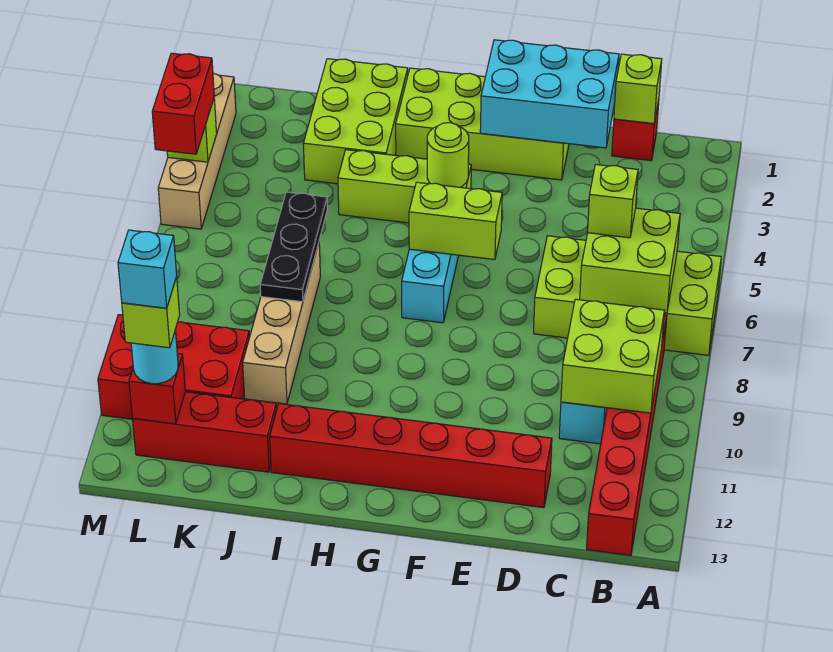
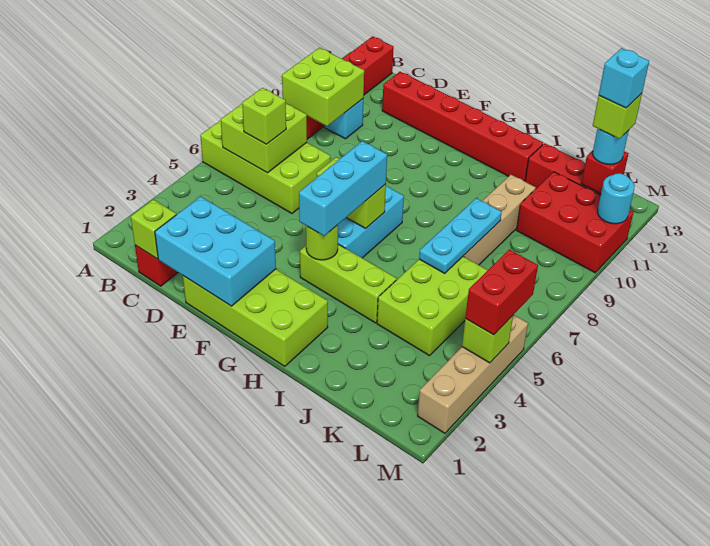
none -> cyan 1x3 brick [299,141,387,236]
lime 2x3 brick [303,59,408,184] -> lime 2x3 brick moved to [377,257,488,356]
black 1x3 plate [260,192,327,302] -> cyan 1x3 plate [419,198,502,273]
none -> cyan 1x1 round brick [598,173,635,224]

